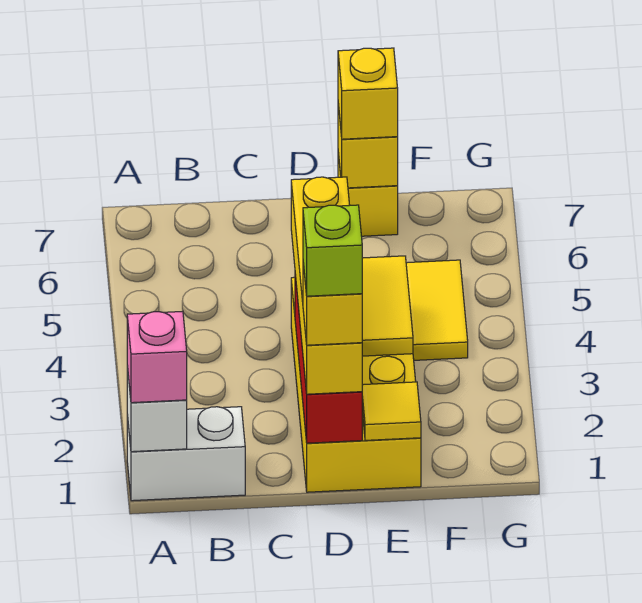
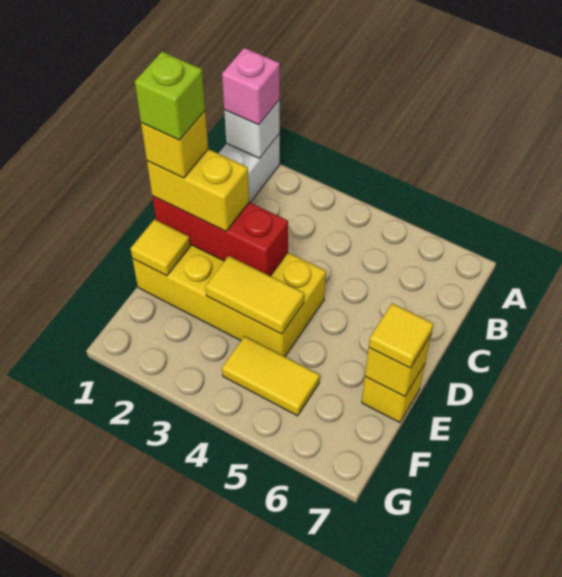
yellow 1x4 brick [291,177,362,394] -> yellow 1x2 brick [147,149,249,231]
yellow 1x1 brick [338,48,398,139] -> yellow 1x1 tile [369,303,434,368]

